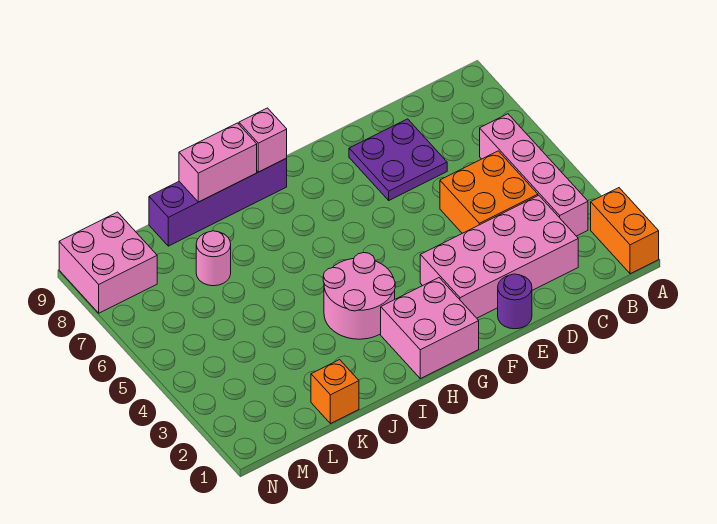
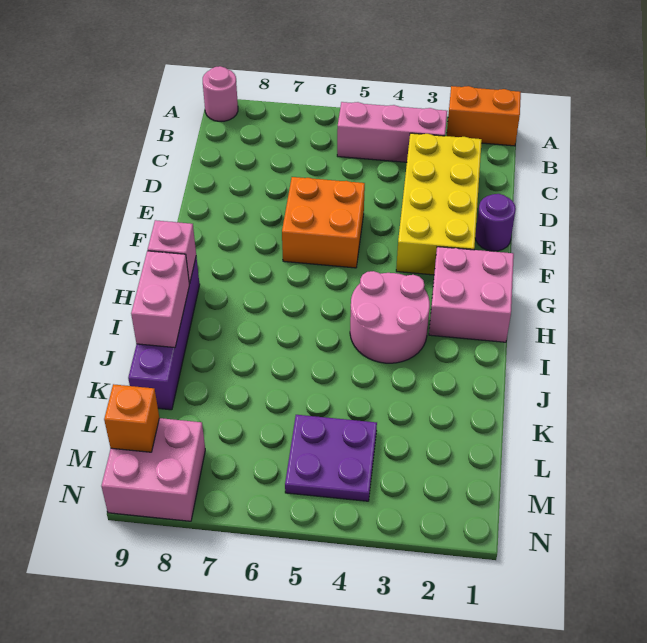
pink 1x4 brick [480,114,588,236] -> pink 1x3 brick [337,102,447,162]
pink 2x4 brick [420,195,578,318] -> yellow 2x4 brick [396,133,482,275]
orange 2x2 brick [440,151,538,233] -> orange 2x2 brick moved to [282,177,365,268]
purple 2x2 plate [349,119,447,200] -> purple 2x2 plate moved to [285,415,377,501]
orange 1x1 brick [311,360,359,424] -> orange 1x1 brick moved to [104,384,159,452]
pink 1x1 round brick [196,231,231,286] -> pink 1x1 round brick moved to [203,66,238,121]

